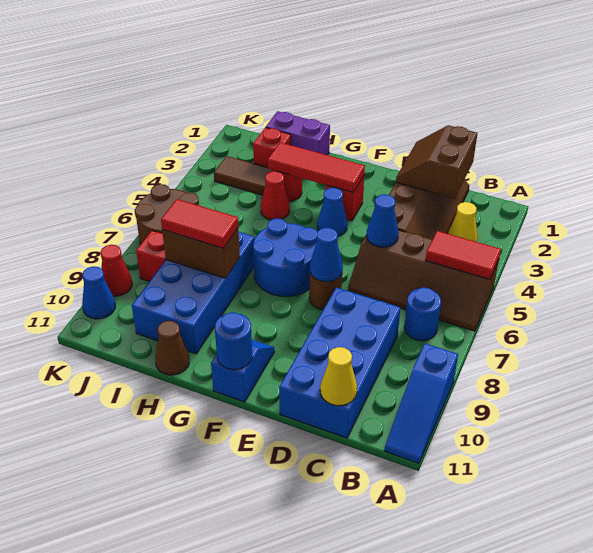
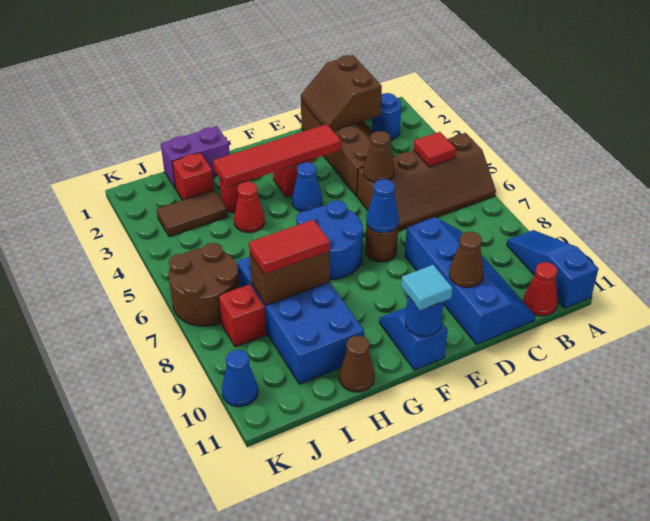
red 1x2 tile [426,231,501,279] -> red 1x1 tile [414,132,456,167]
blue 1x3 slope [385,343,458,463] -> blue 1x3 slope turned to [507,230,598,308]
yellow 1x1 cone [448,202,478,242] -> none
blue 1x1 round brick [404,288,441,341] -> blue 1x1 round brick moved to [372,93,401,140]
blue 2x4 brick [279,287,400,438] -> blue 2x4 slope [405,217,535,345]
yellow 1x1 cone [320,347,357,406] -> none
blue 1x1 cone [367,194,399,247] -> brown 1x1 cone [364,131,394,182]
none -> brown 1x1 cone [449,232,484,287]
red 1x3 tile [268,142,365,193] -> red 1x4 tile [213,124,341,187]
none -> cyan 1x1 tile [401,265,453,310]
red 1x1 cone [100,245,132,296] -> red 1x1 cone moved to [523,262,558,316]

